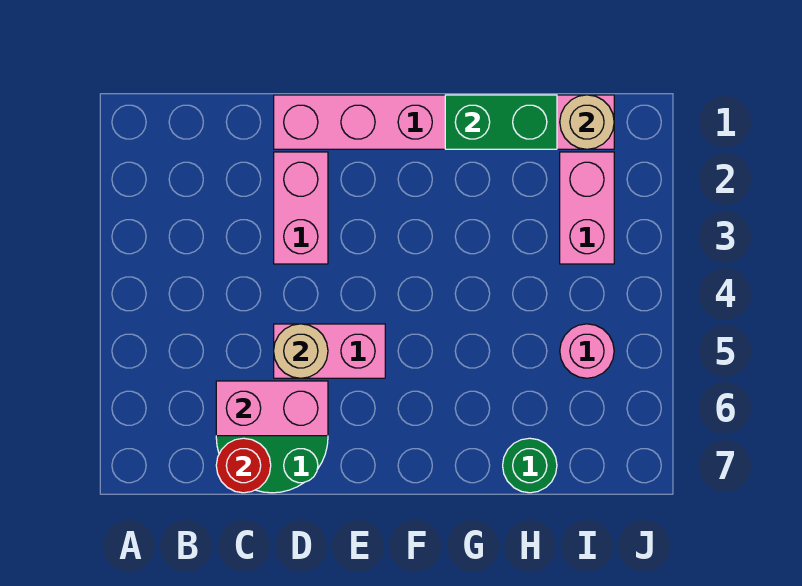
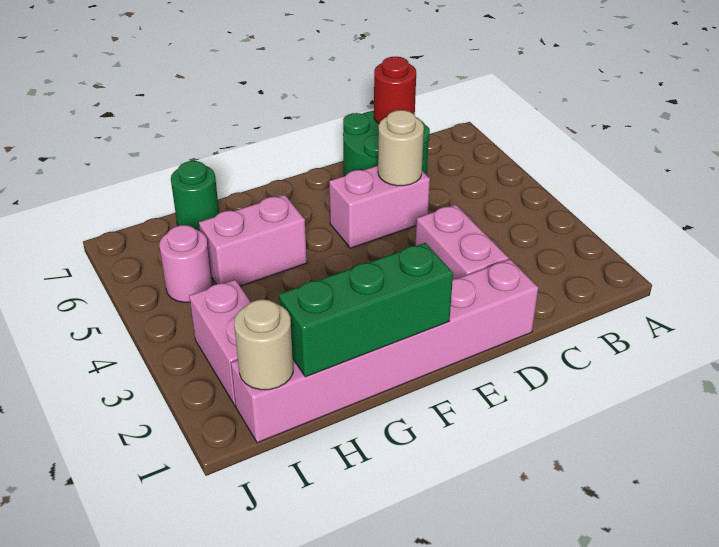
pink 1x2 brick [216,381,328,436] -> pink 1x2 brick moved to [199,195,307,286]
green 1x2 brick [445,95,557,149] -> green 1x3 brick [279,243,453,377]

